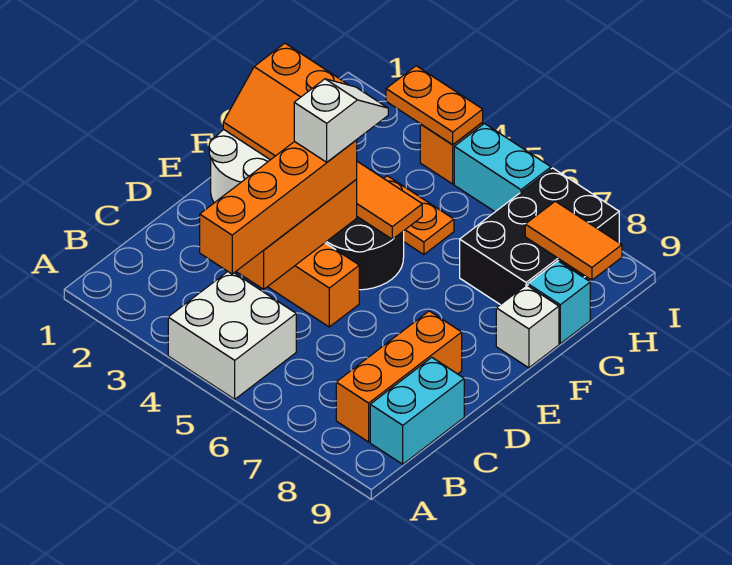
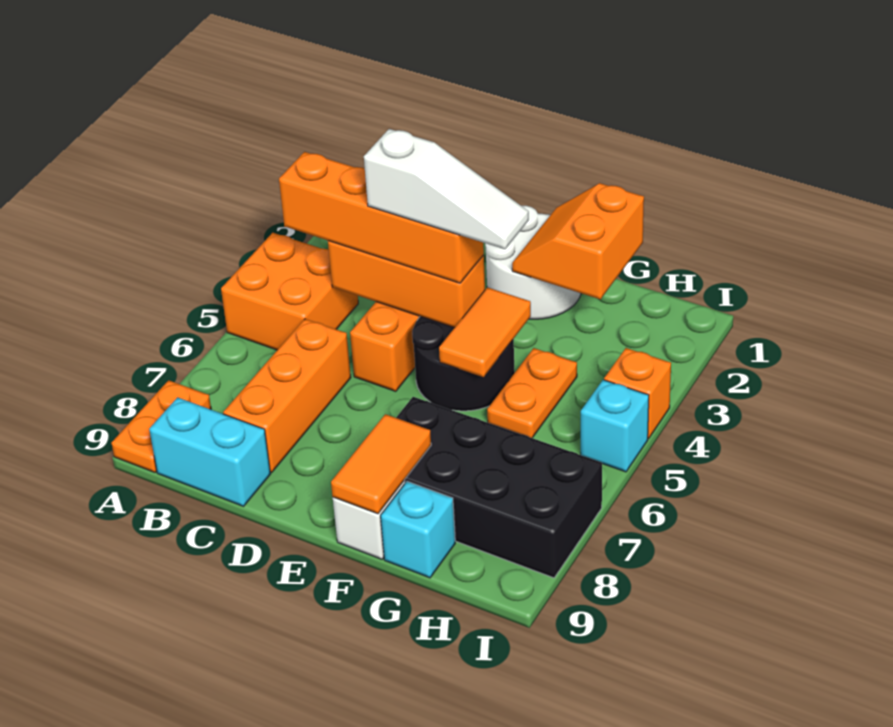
white 2x2 brick [168,272,296,399] -> orange 2x2 brick [221,233,358,350]
orange 1x3 brick [336,311,462,442] -> orange 1x3 brick turned to [223,319,351,472]
white 1x2 slope [294,79,388,162] -> white 1x3 slope [364,129,529,249]
black 2x3 brick [460,168,619,305] -> black 2x4 brick [396,397,602,578]
orange 1x2 tile [525,201,622,280] -> orange 1x2 tile moved to [331,414,431,514]
orange 1x2 plate [386,66,483,144] -> orange 1x2 plate moved to [112,380,211,472]
cyan 1x2 brick [454,124,551,212] -> cyan 1x1 brick [581,380,649,472]

